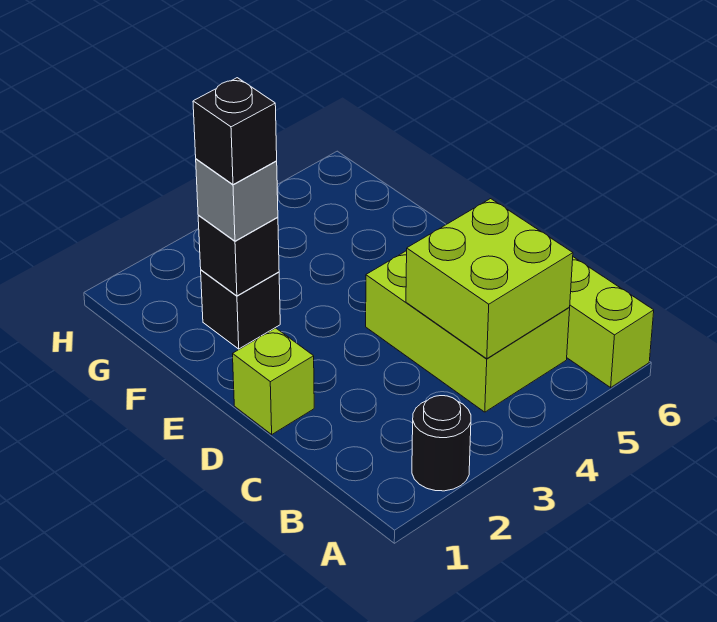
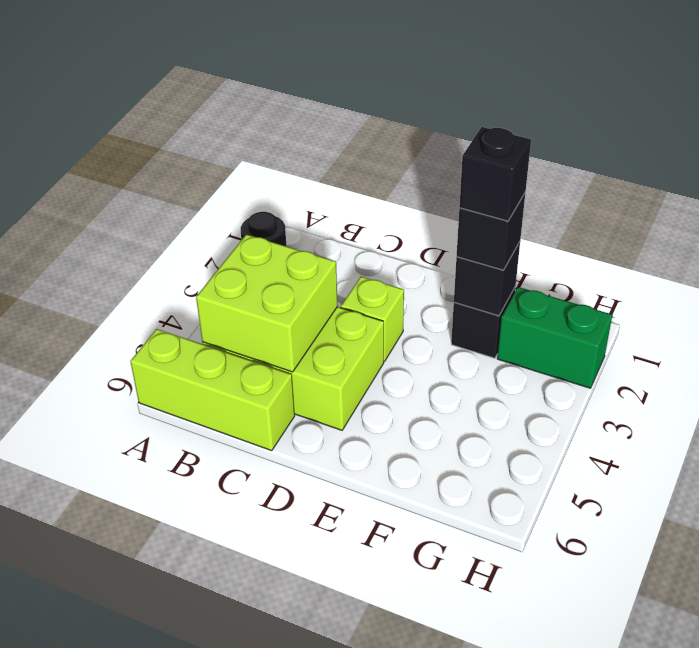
lime 1x1 brick [233,328,314,434] -> lime 1x1 brick moved to [341,277,404,362]
grey 1x1 brick [196,159,278,241] -> black 1x1 brick [456,193,525,270]
none -> green 1x2 brick [497,287,612,388]

